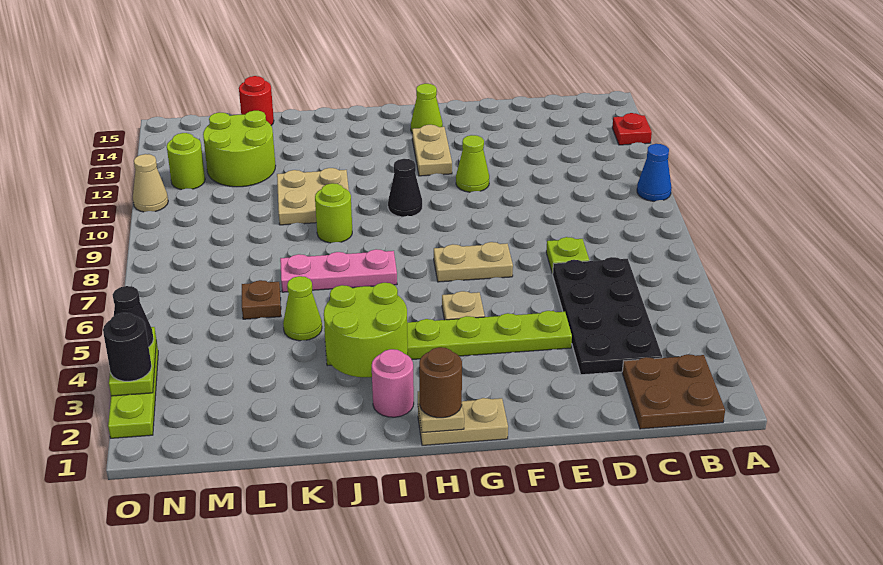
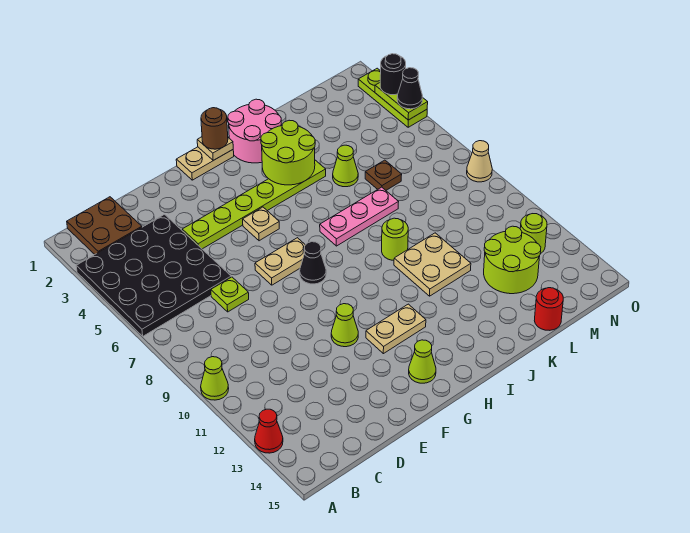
blue 1x1 cone [637,144,672,201] -> lime 1x1 cone [201,357,229,400]
red 1x1 plate [612,113,652,145] -> red 1x1 cone [255,409,283,453]
black 2x4 plate [553,257,662,375] -> black 4x4 plate [76,215,231,336]
tan 1x2 plate [412,125,452,176] -> tan 1x2 plate turned to [366,304,426,354]
black 1x1 cone [388,159,422,217] -> black 1x1 cone moved to [300,242,326,284]
pink 1x1 round brick [372,349,414,417] -> pink 2x2 round brick [228,99,281,163]
tan 1x1 cone [133,154,168,212] -> tan 1x1 cone moved to [467,141,492,182]

